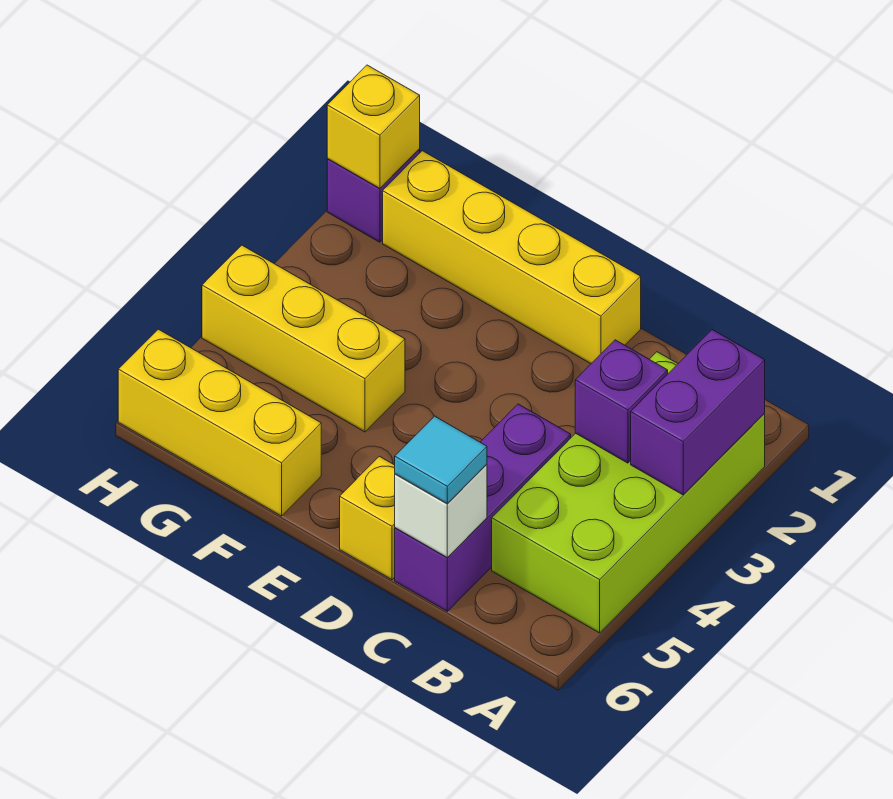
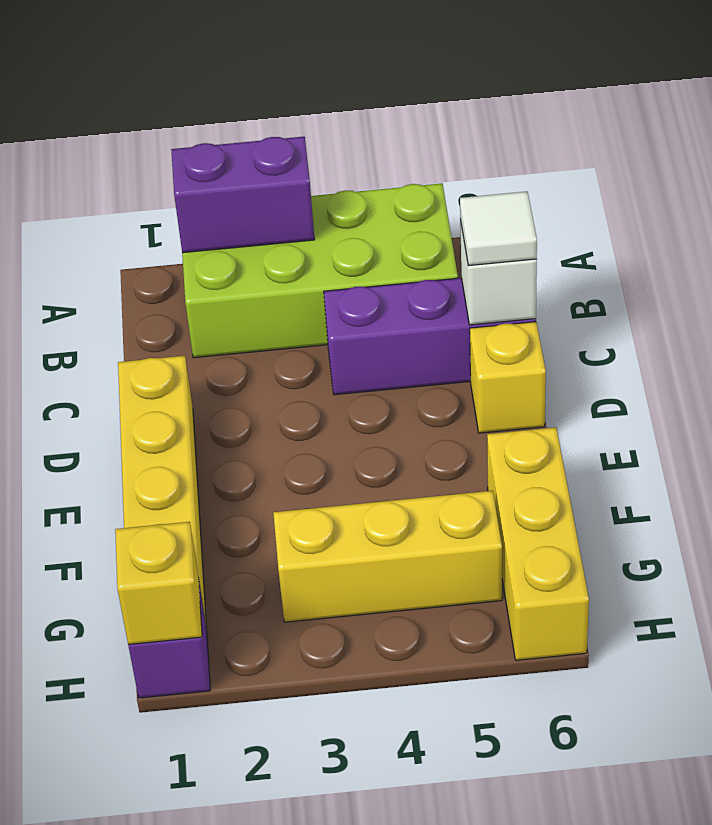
purple 1x1 brick [575,340,668,463] -> none
cyan 1x1 tile [395,416,487,503] -> white 1x1 tile [460,191,537,266]
yellow 1x3 brick [202,245,405,432] -> yellow 1x3 brick turned to [273,491,502,622]

